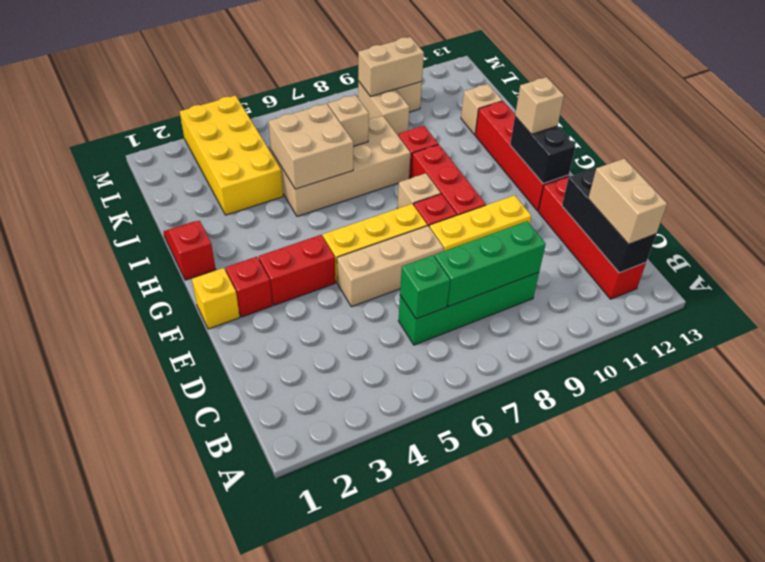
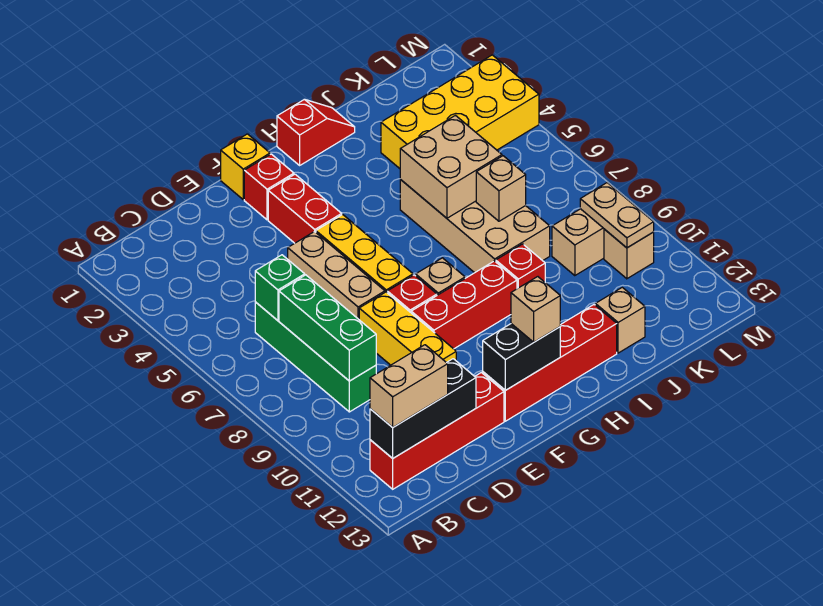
tan 1x2 brick [358,37,424,97] -> tan 1x2 plate [580,183,654,248]

